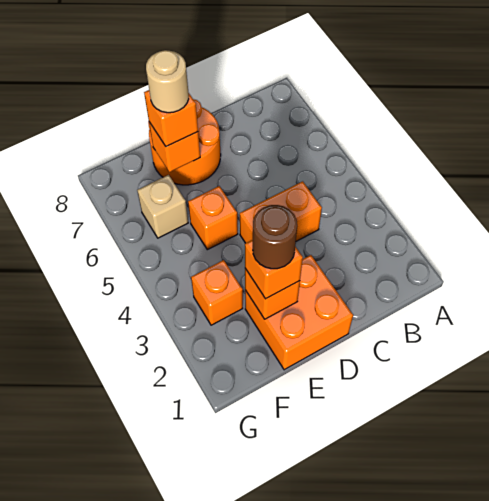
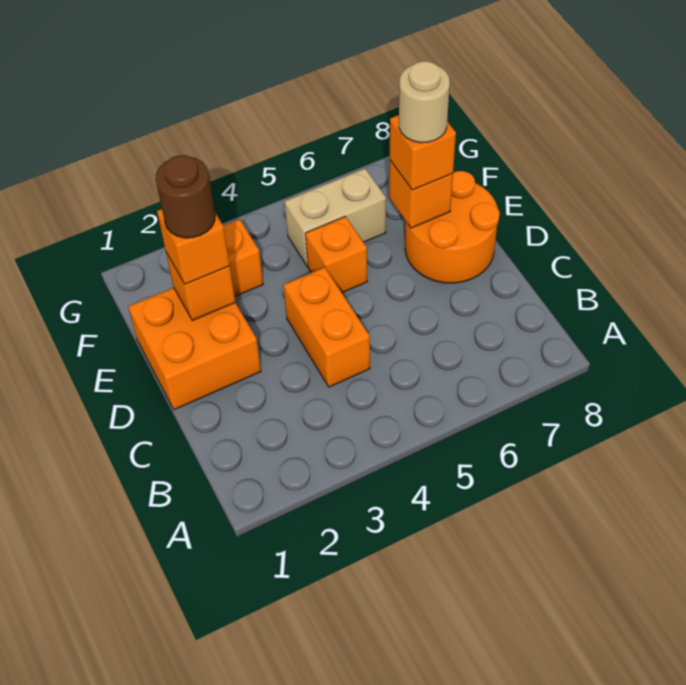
tan 1x1 brick [137,175,188,238] -> tan 1x2 brick [285,169,386,266]

